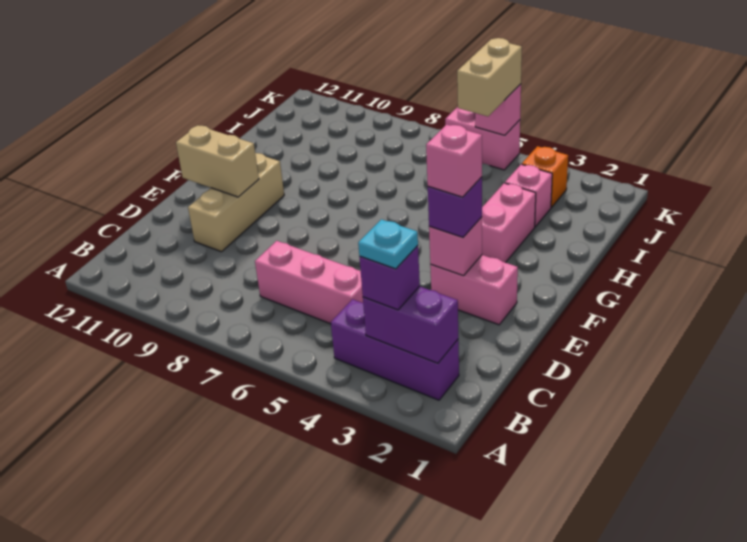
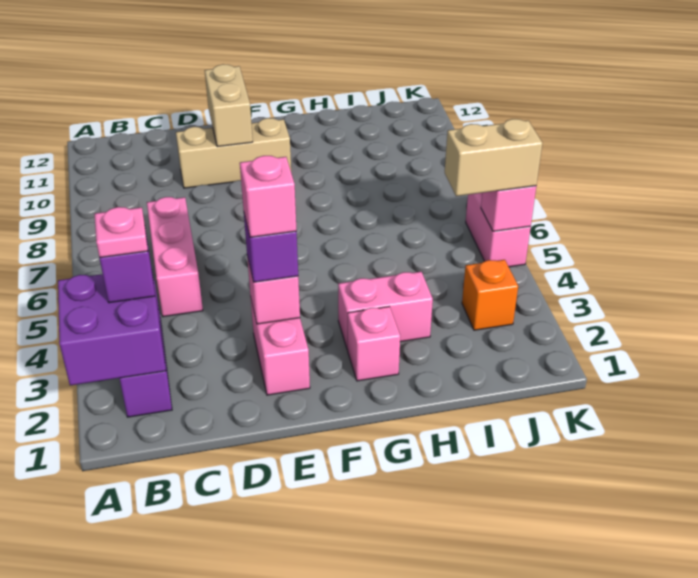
purple 1x2 brick [363,286,458,363] -> purple 2x2 brick [58,274,166,385]
cyan 1x1 plate [358,219,418,269] -> pink 1x1 plate [94,207,148,258]
pink 1x1 brick [505,164,552,227] -> pink 1x1 brick moved to [348,307,400,381]

